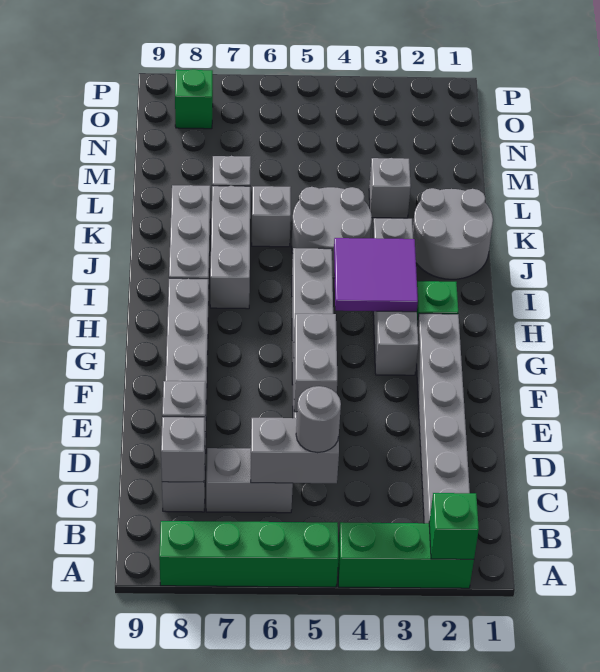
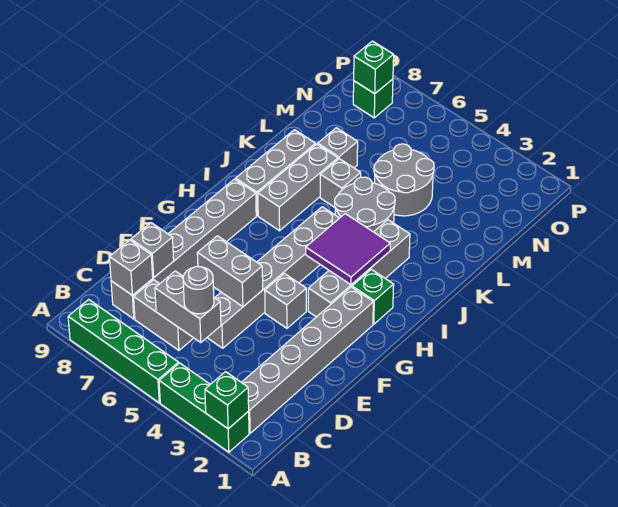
grey 1x2 brick [294,314,337,412] -> grey 1x2 brick turned to [197,236,263,307]
grey 2x2 round brick [413,188,493,279] -> grey 2x2 round brick moved to [374,144,434,216]
grey 1x1 brick [369,158,411,218] -> grey 1x1 brick moved to [265,274,306,328]
none -> green 1x1 brick [354,41,394,94]

